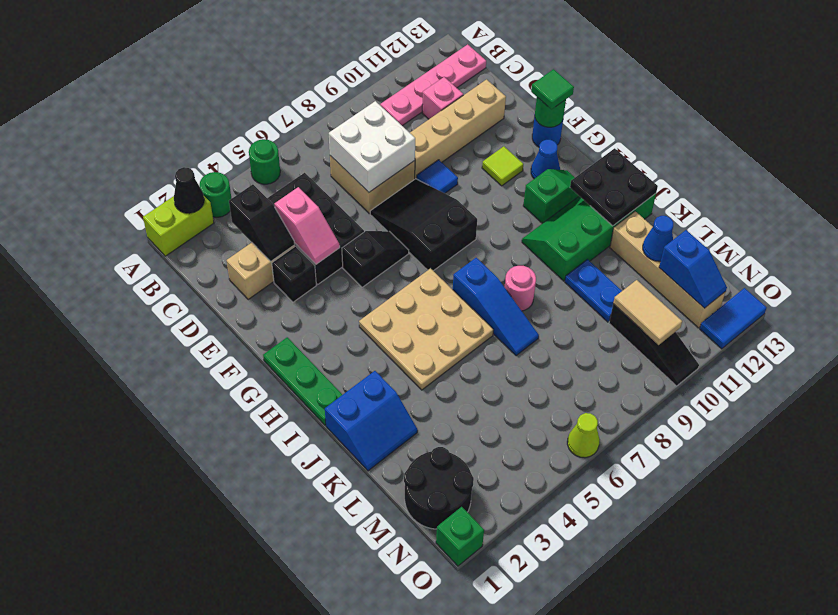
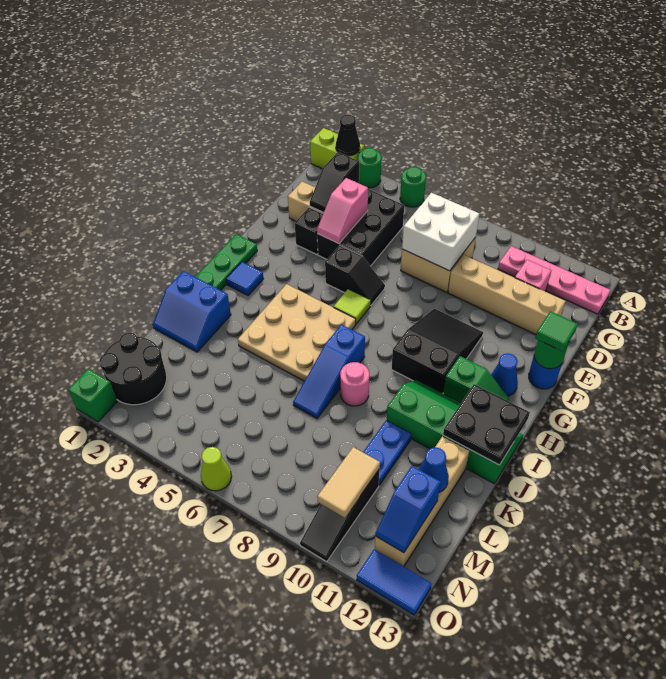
black 2x3 slope [370,179,477,271] -> black 2x3 slope moved to [391,309,483,393]
blue 1x1 tile [417,160,458,193] -> blue 1x1 tile moved to [226,262,263,295]
lime 1x1 tile [482,146,523,186] -> lime 1x1 tile moved to [334,289,371,324]

